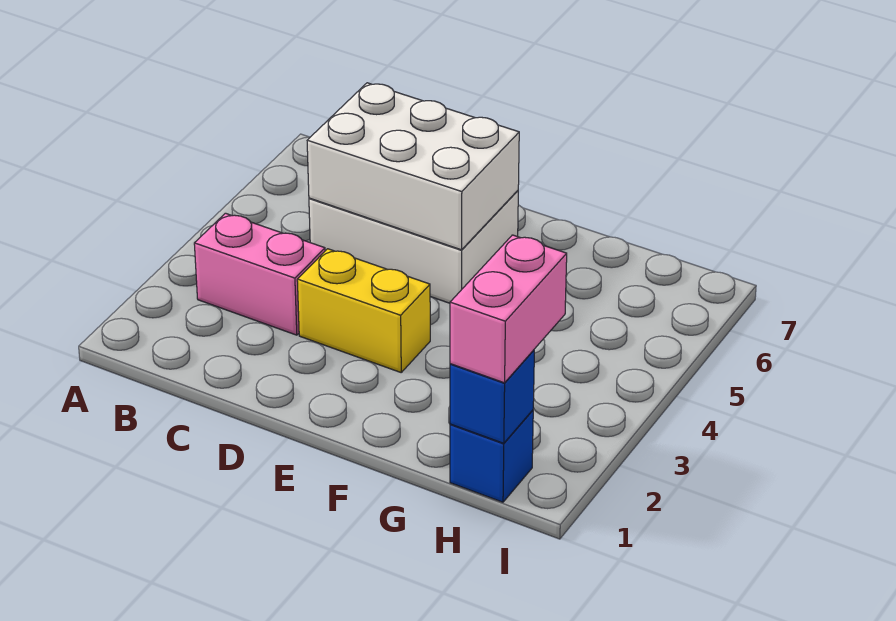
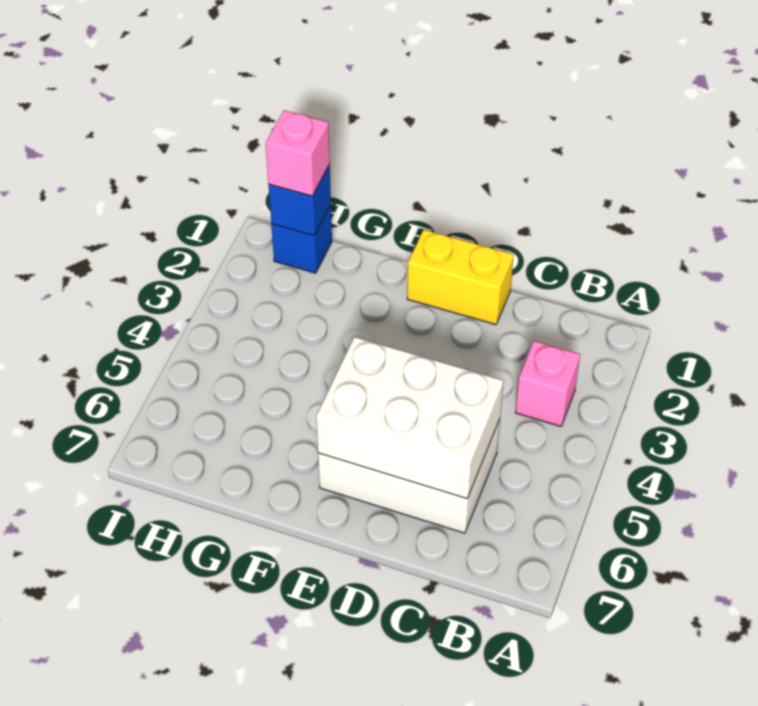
pink 1x2 brick [194,213,325,335] -> pink 1x1 brick [515,341,580,426]
yellow 1x2 brick [297,249,430,372] -> yellow 1x2 brick moved to [407,230,514,325]
pink 1x2 brick [450,235,567,383] -> pink 1x1 brick [266,110,330,196]

